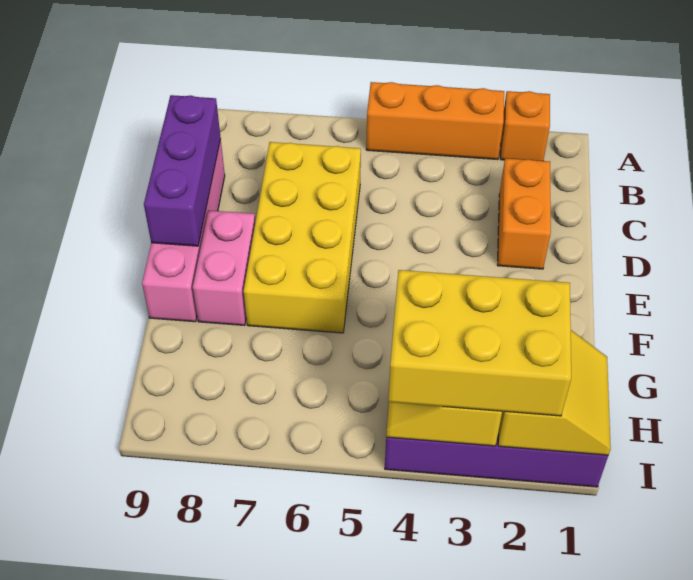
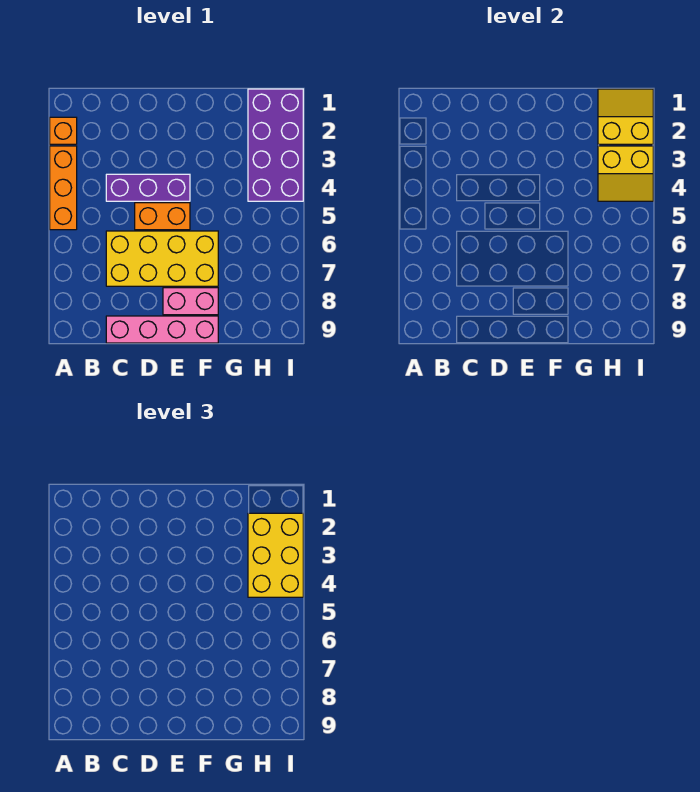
orange 1x2 brick [497,158,551,269] -> orange 1x2 brick moved to [135,203,190,230]
purple 1x3 brick [144,95,221,246] -> purple 1x3 brick moved to [106,174,190,201]

